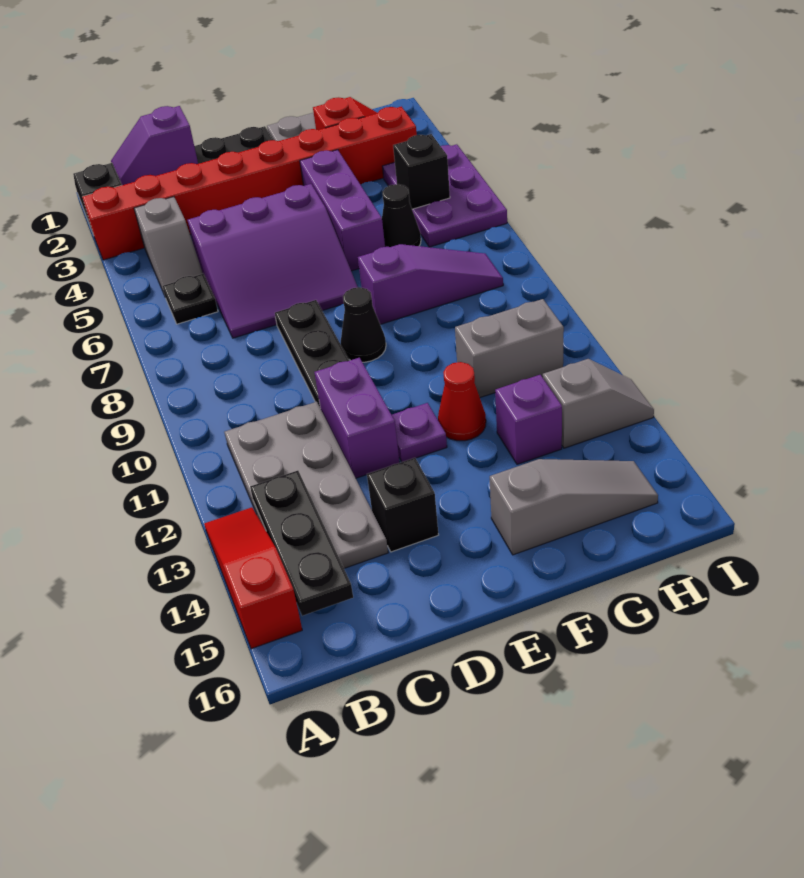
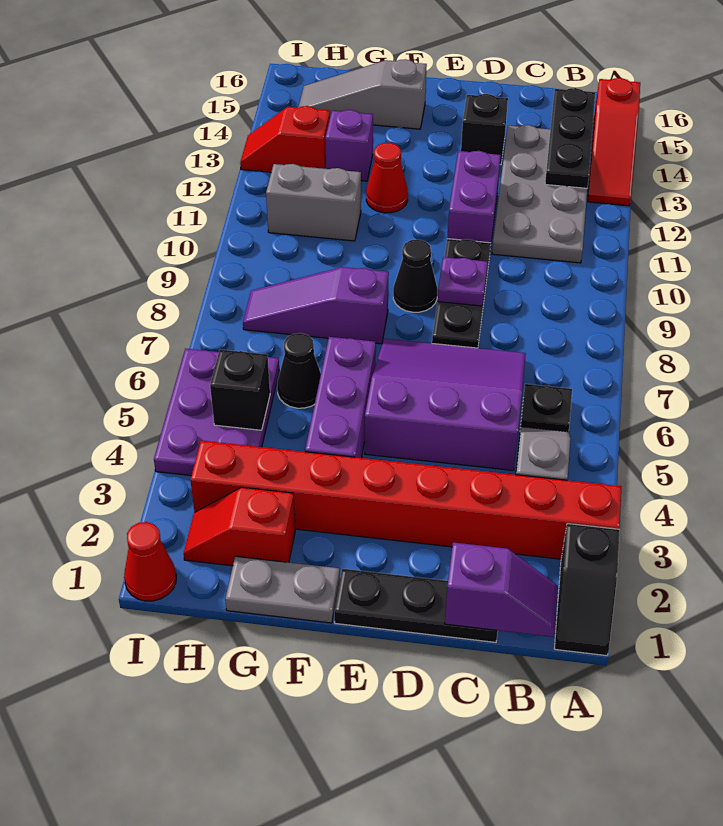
purple 1x1 plate [392,403,447,462] -> purple 1x1 plate moved to [438,257,488,306]
grey 1x2 slope [543,359,654,448] -> red 1x2 slope [240,106,330,172]
none -> red 1x1 cone [124,522,176,601]

